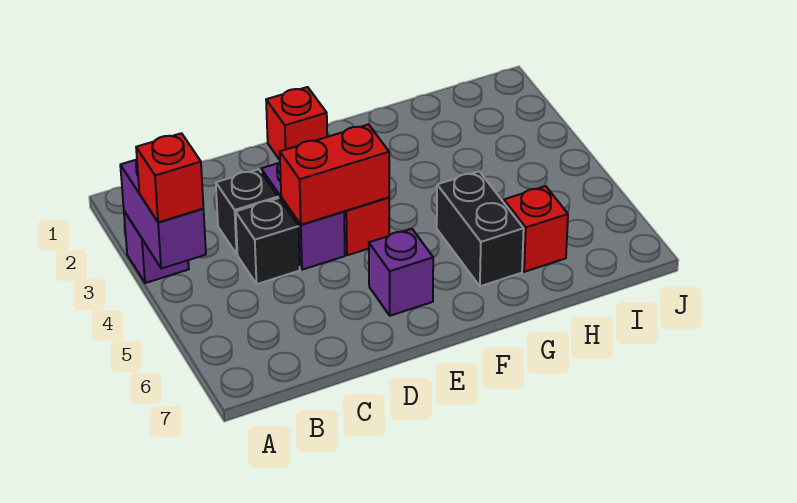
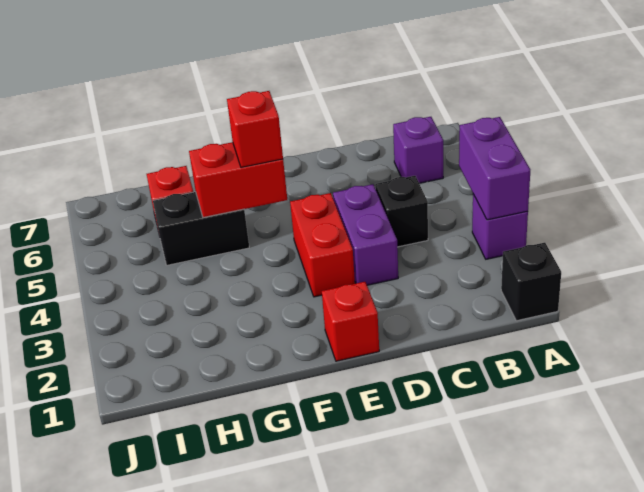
red 1x1 brick [136,133,203,222] -> red 1x1 brick moved to [227,91,283,167]
black 1x1 brick [216,169,278,254] -> black 1x1 brick moved to [501,243,561,321]
red 1x2 brick [280,124,389,225] -> red 1x2 brick moved to [189,142,287,218]
purple 1x1 brick [369,229,433,316] -> purple 1x1 brick moved to [393,117,443,183]
black 1x2 brick [437,171,524,286] -> black 1x2 brick turned to [153,192,249,265]

